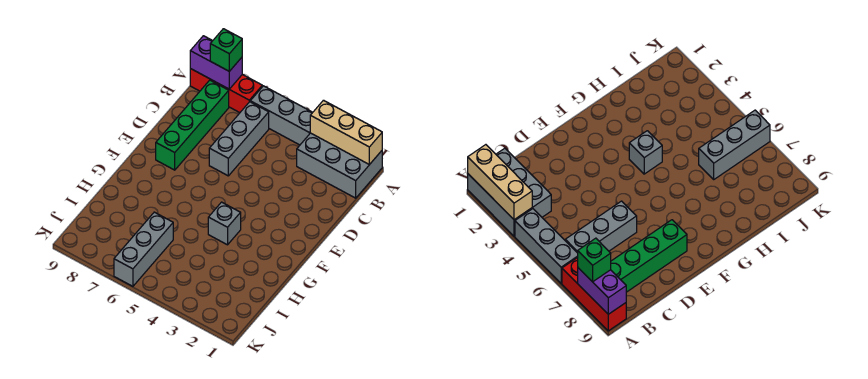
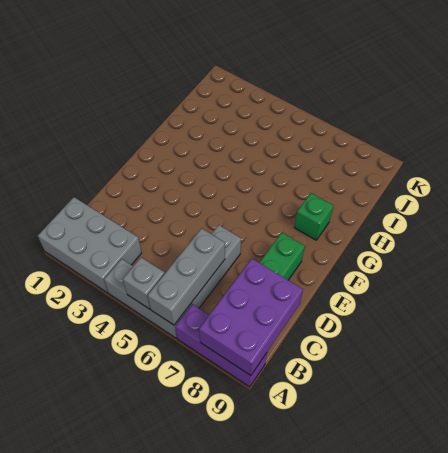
tan 1x3 brick [310,100,382,165] -> none
red 1x3 brick [190,69,262,113] -> purple 1x3 brick [175,304,267,387]
purple 1x2 brick [190,36,242,89] -> purple 2x3 brick [199,259,303,376]
green 1x1 brick [210,29,242,71] -> green 1x1 brick moved to [294,193,334,240]
grey 1x1 brick [208,202,241,245] -> grey 1x1 brick moved to [123,258,165,309]
grey 1x3 brick [114,212,173,286] -> grey 1x3 brick moved to [148,228,225,325]

